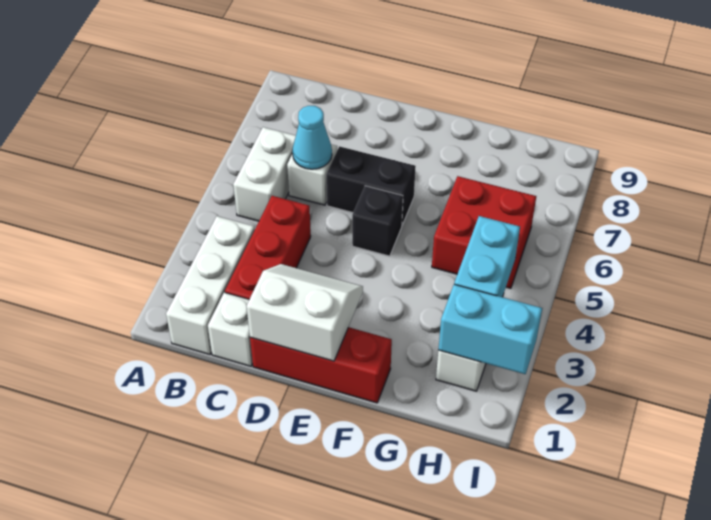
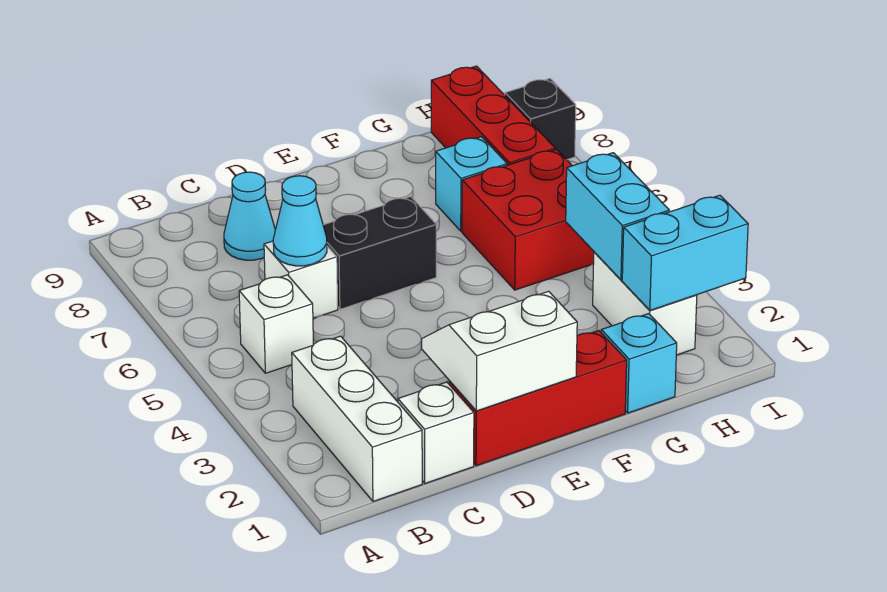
white 1x2 brick [233,127,296,221] -> white 1x1 brick [239,275,313,373]
red 1x3 brick [225,196,311,299] -> red 1x3 brick moved to [431,66,555,165]
none -> cyan 1x1 cone [224,172,275,260]
black 1x1 brick [352,186,403,256] -> black 1x1 brick moved to [505,79,576,160]
none -> cyan 1x1 brick [601,314,677,413]
none -> cyan 1x1 brick [436,137,507,231]

